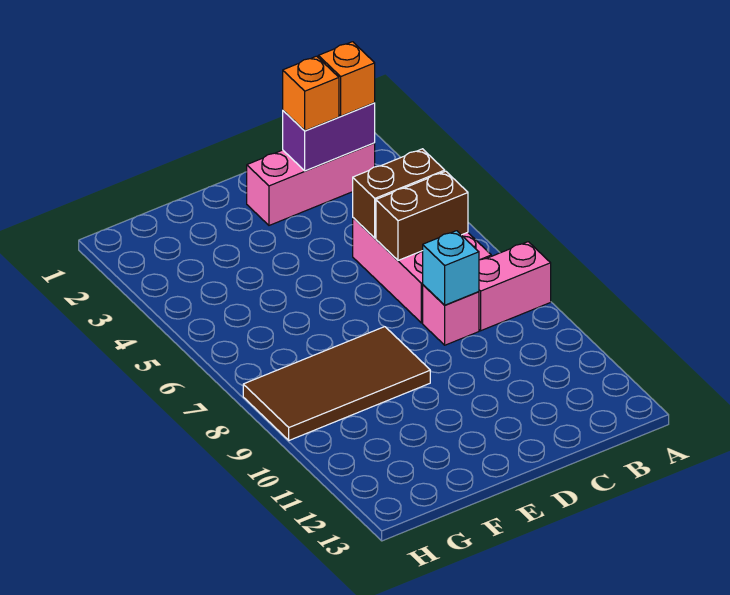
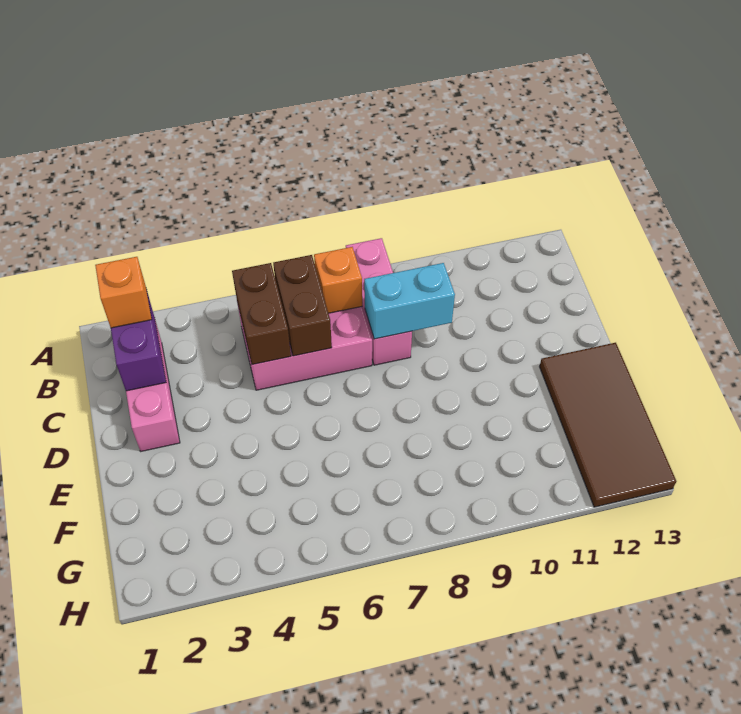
orange 1x1 brick [283,56,339,131] -> orange 1x1 brick moved to [314,247,362,313]
cyan 1x1 brick [423,231,479,305] -> cyan 1x2 brick [364,263,455,339]
brown 2x4 tile [243,327,430,440] -> brown 2x4 tile moved to [540,343,676,507]

